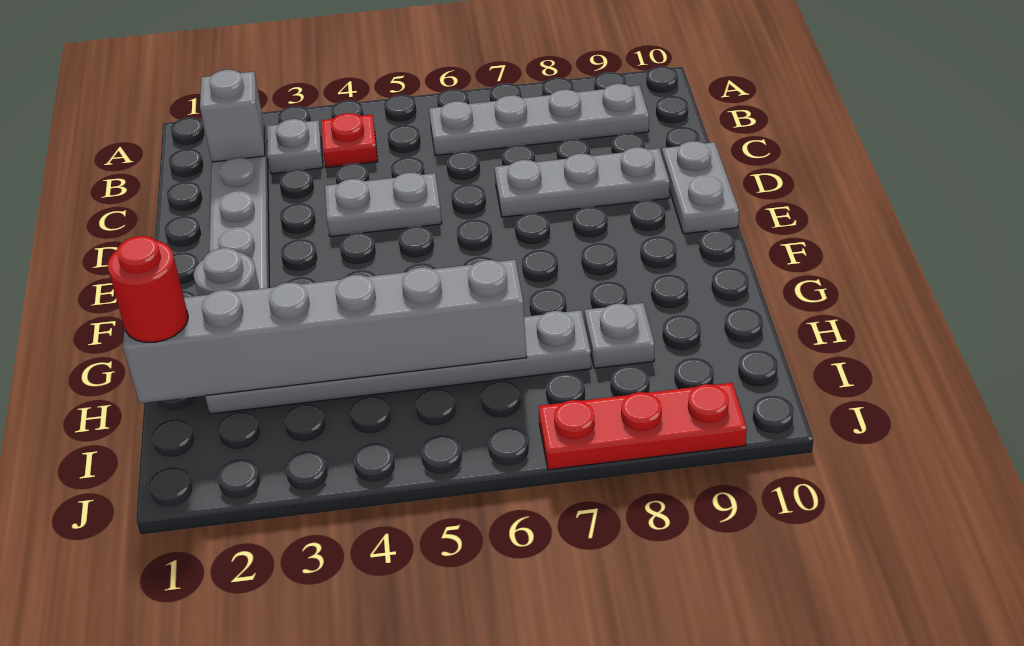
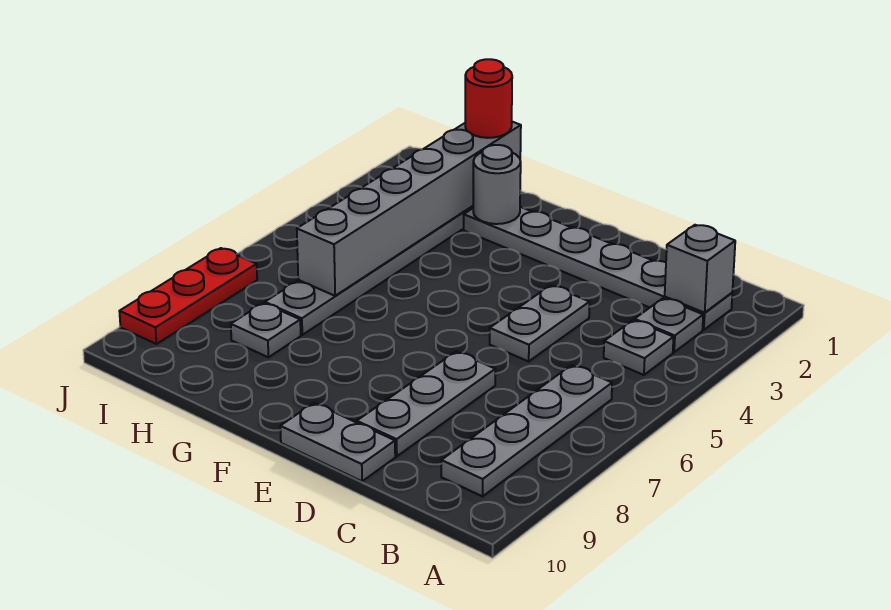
red 1x1 plate [321,113,378,168] -> grey 1x1 plate [604,320,674,375]

